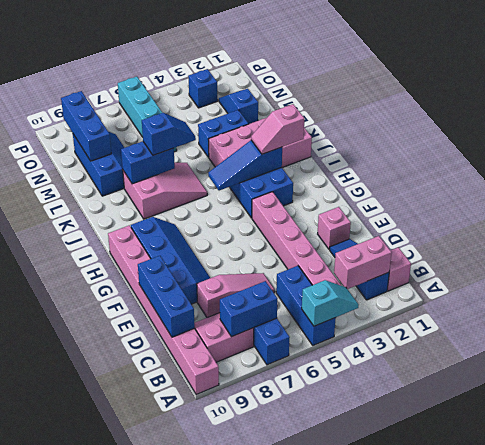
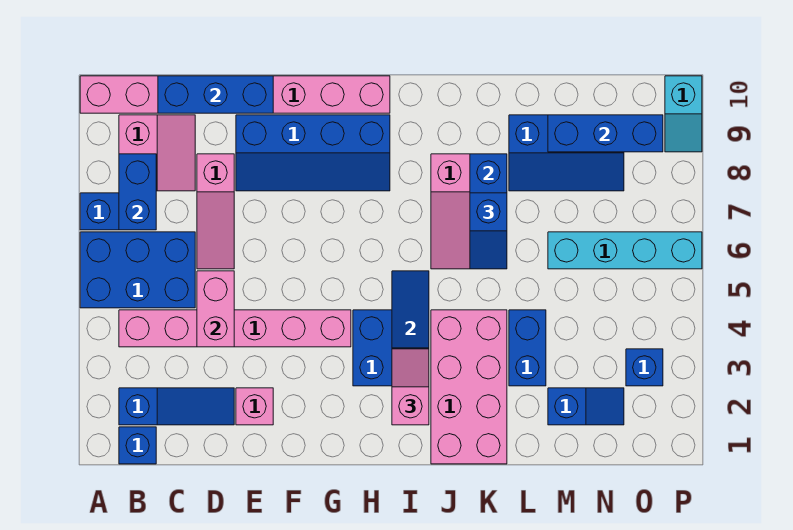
cyan 1x2 slope [302,280,359,326] -> cyan 1x2 slope moved to [665,76,702,152]
blue 1x3 brick [276,266,336,345] -> blue 2x3 brick [80,232,195,308]
pink 1x1 brick [387,247,411,291] -> blue 1x1 brick [119,427,156,464]
pink 1x2 brick [334,236,392,289] -> pink 1x2 brick moved to [197,271,234,347]

